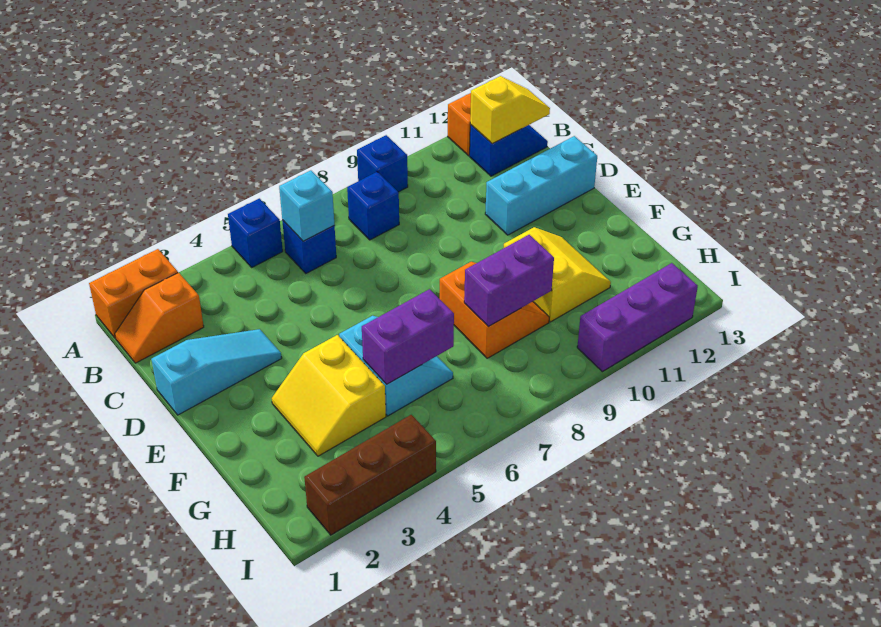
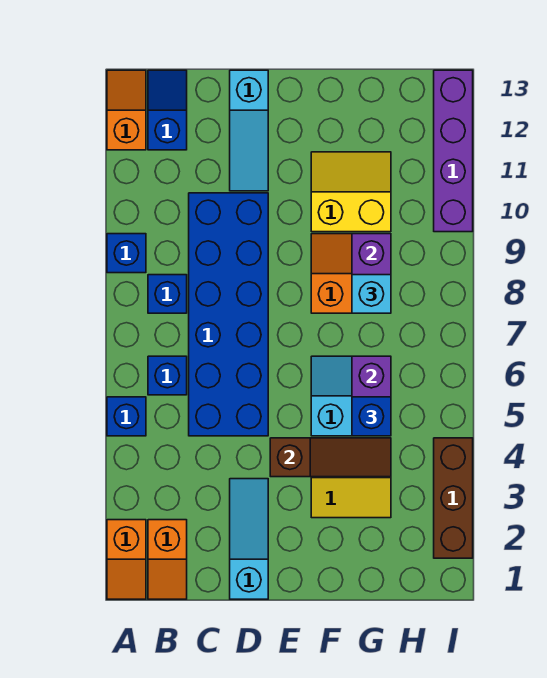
orange 1x2 brick [89,249,178,338] -> orange 1x2 slope [107,520,146,599]
cyan 1x1 brick [279,170,334,241] -> cyan 1x1 brick moved to [352,275,391,313]
yellow 1x2 slope [470,76,550,144] -> none
none -> blue 2x6 brick [189,193,268,436]
cyan 1x3 brick [485,136,597,235] -> cyan 1x3 slope [230,70,268,191]
none -> brown 1x3 slope [270,438,391,477]
none -> blue 1x1 brick [352,397,391,436]
purple 1x3 brick [577,263,698,372] -> purple 1x4 brick [434,70,473,232]

